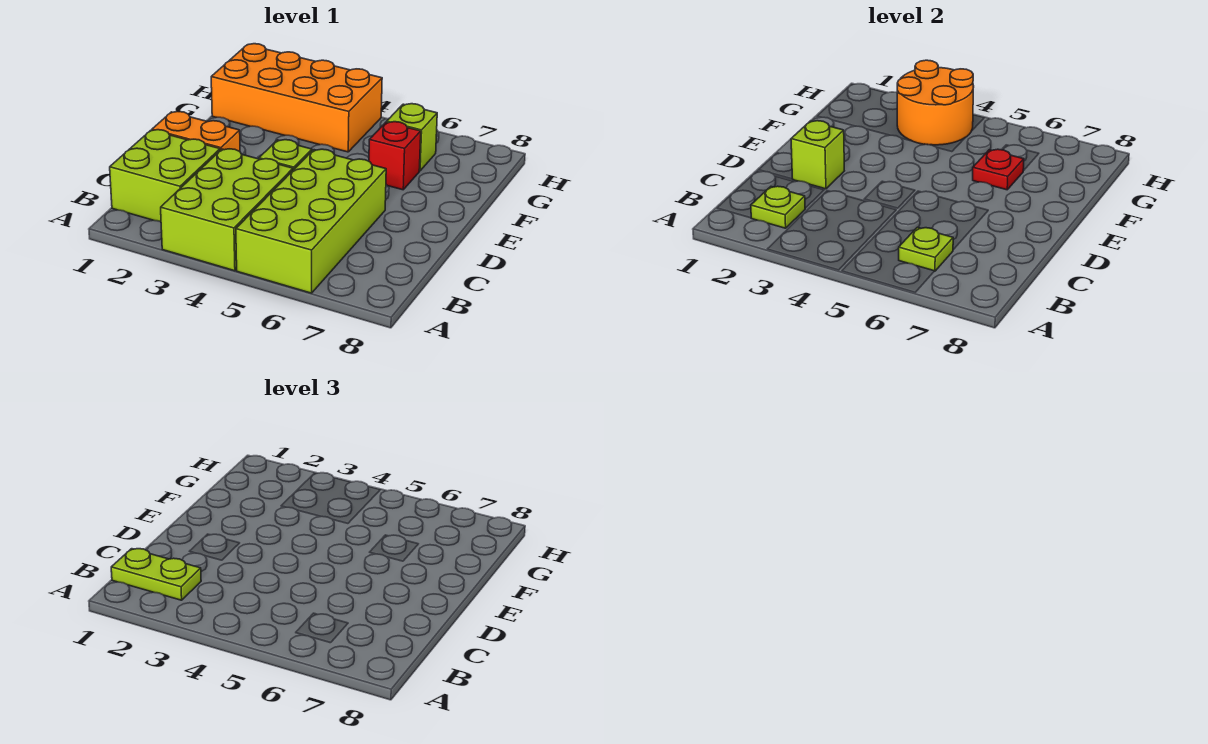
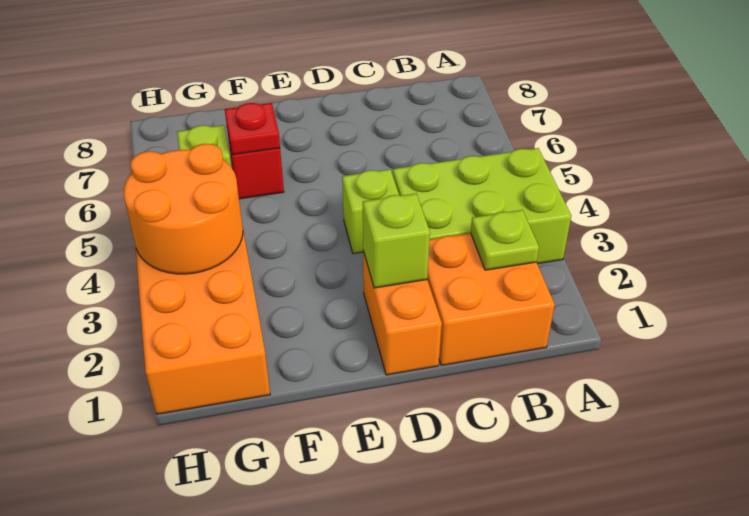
lime 2x4 brick [236,149,386,293] -> none
lime 2x2 brick [110,130,220,222] -> orange 2x2 brick [427,233,555,365]
lime 1x2 plate [111,549,201,600] -> none
lime 1x1 plate [899,227,953,271] -> none

